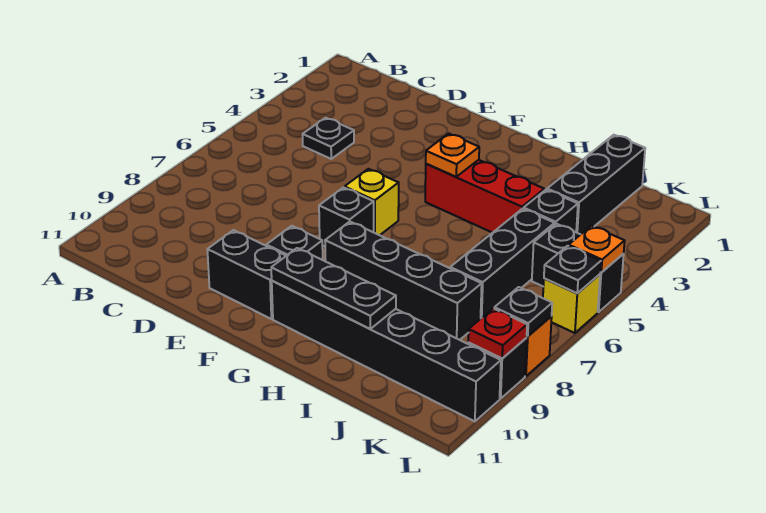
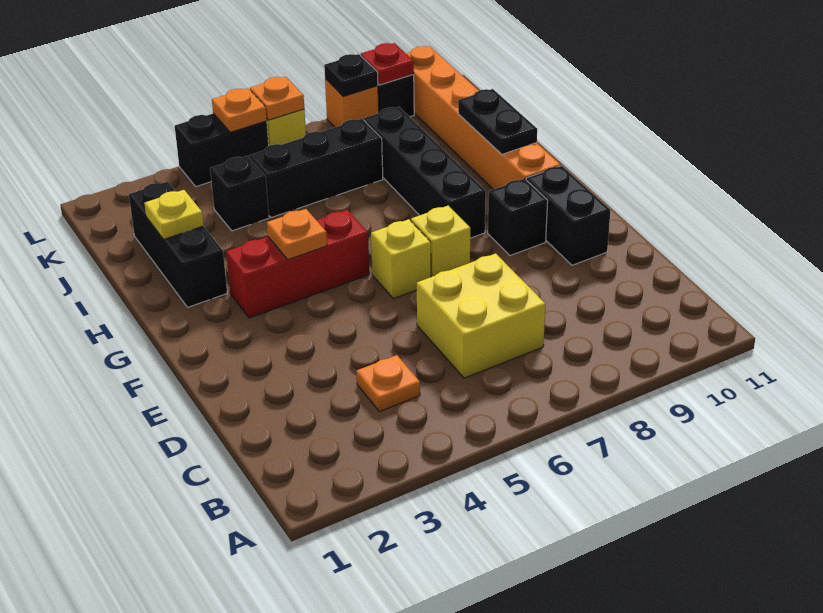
black 1x1 plate [303,118,354,159] -> orange 1x1 plate [356,355,420,412]
none -> yellow 2x2 brick [417,253,545,378]
black 1x1 brick [319,187,374,246] -> yellow 1x1 brick [411,206,470,277]
red 1x3 brick [425,160,544,233] -> red 1x3 brick turned to [226,210,369,318]
black 1x6 brick [272,281,501,422] -> orange 1x6 brick [406,46,560,189]
black 1x3 plate [271,248,396,329] -> black 1x2 plate [458,89,537,154]
none -> yellow 1x1 plate [144,190,204,239]
black 1x3 brick [547,135,645,234] -> black 1x3 brick turned to [129,182,227,307]
black 1x2 brick [532,224,624,312] -> black 1x2 brick turned to [175,113,269,187]
black 1x1 plate [544,246,601,293] -> orange 1x1 plate [250,77,304,120]

